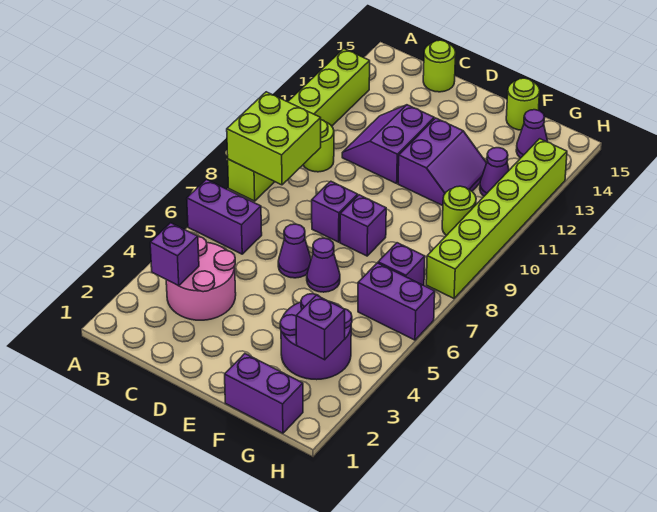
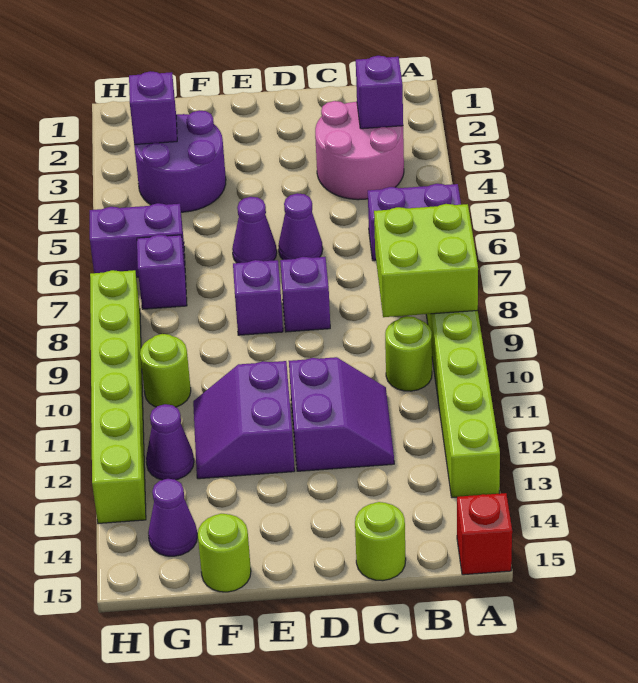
none -> red 1x1 brick [457,493,512,575]
purple 1x2 brick [225,354,303,433] -> none

